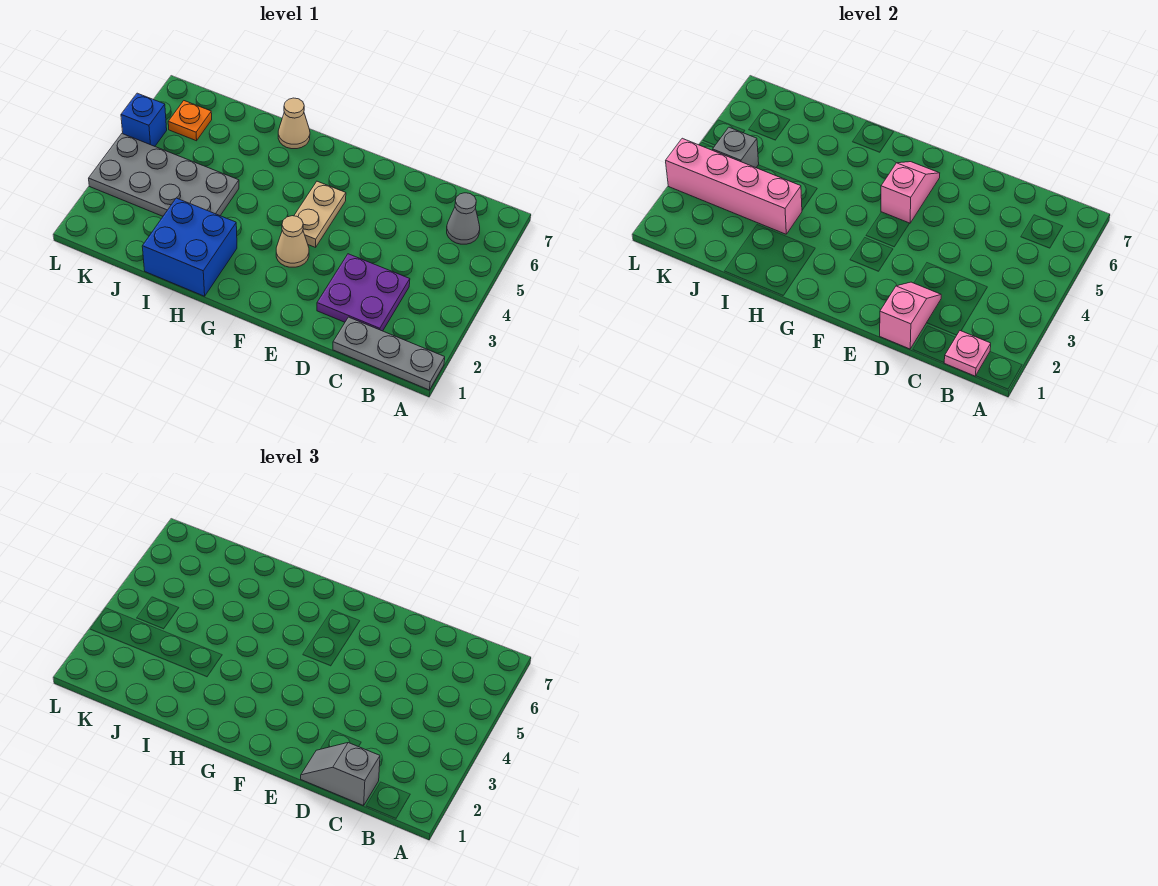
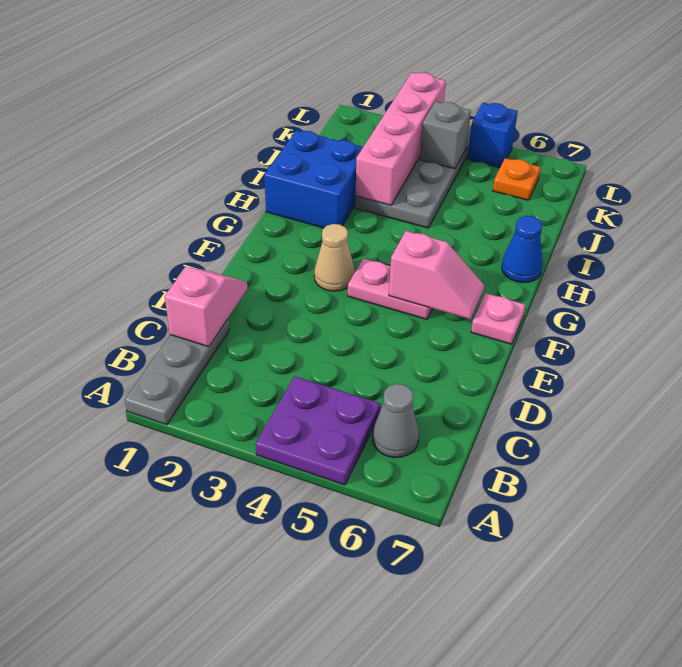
pink 1x1 plate [944,331,991,376] -> pink 1x1 plate moved to [471,293,525,344]
grey 1x2 slope [301,743,380,806] -> none
purple 2x2 plate [317,254,410,331] -> purple 2x2 plate moved to [256,376,380,485]
pink 1x2 slope [880,282,941,349] -> pink 1x2 slope turned to [165,267,247,347]
tan 1x2 plate [294,181,346,247] -> pink 1x2 plate [348,258,432,319]
tan 1x1 cone [278,98,310,149] -> blue 1x1 cone [502,216,543,283]

